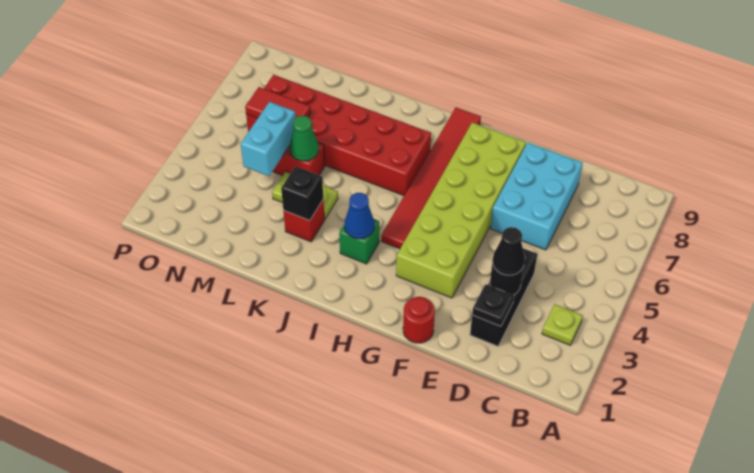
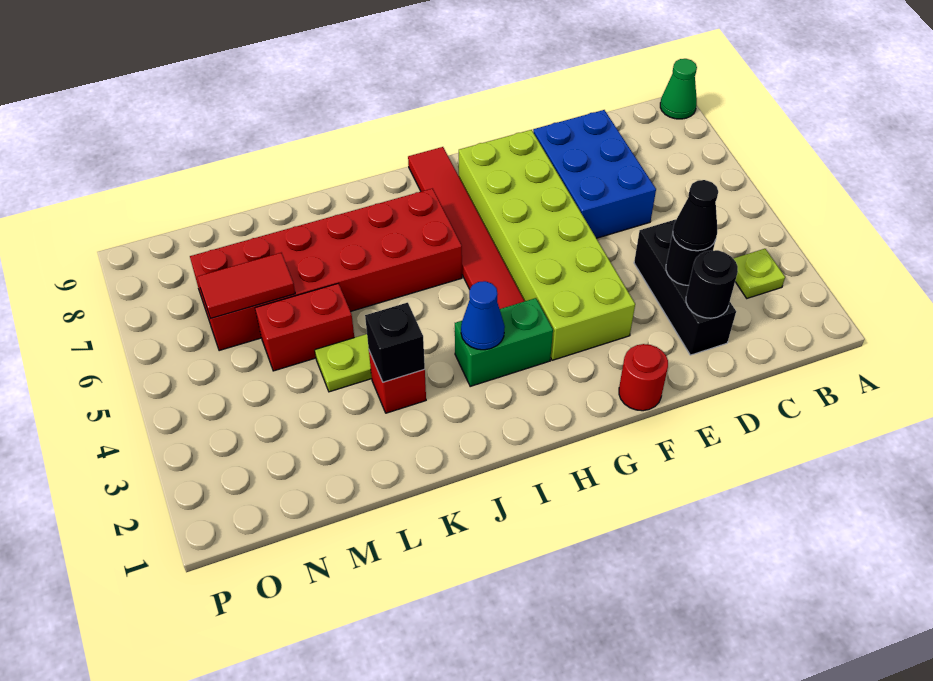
black 1x1 plate [472,284,514,326] -> black 1x1 round brick [686,250,738,318]
cyan 2x3 brick [490,143,583,250] -> blue 2x3 brick [533,110,656,238]
green 1x1 brick [339,219,379,264] -> green 1x2 brick [455,298,553,386]
green 1x1 cone [290,116,319,161] -> green 1x1 cone moved to [660,59,697,119]
cyan 1x2 brick [241,102,296,176] -> none

